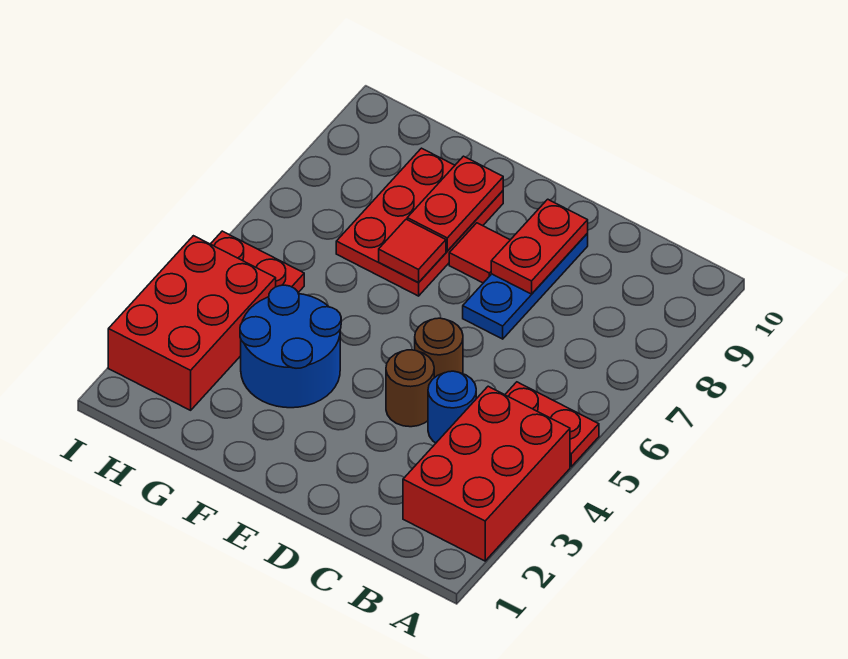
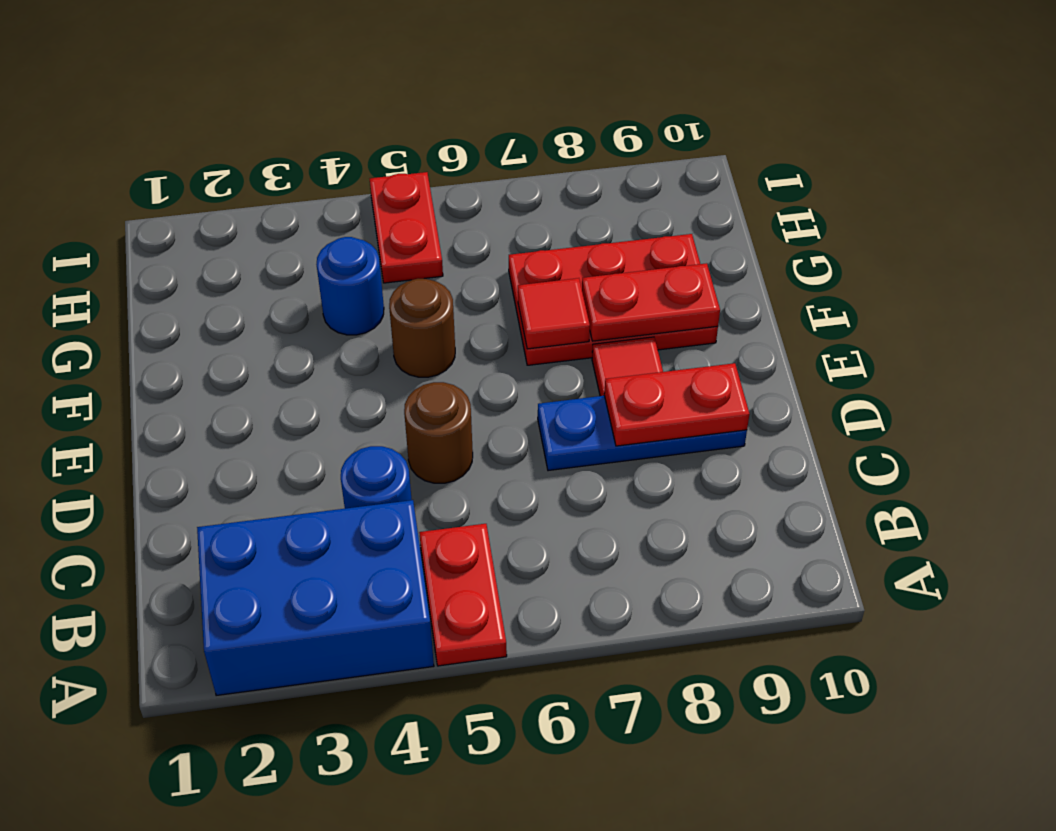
red 2x3 brick [403,386,570,561] -> blue 2x3 brick [197,500,434,696]
brown 1x1 round brick [386,350,434,427] -> brown 1x1 round brick moved to [389,279,455,377]
blue 2x2 round brick [240,285,341,408] -> blue 1x1 round brick [316,237,384,335]
red 2x3 brick [108,236,276,410] -> none

